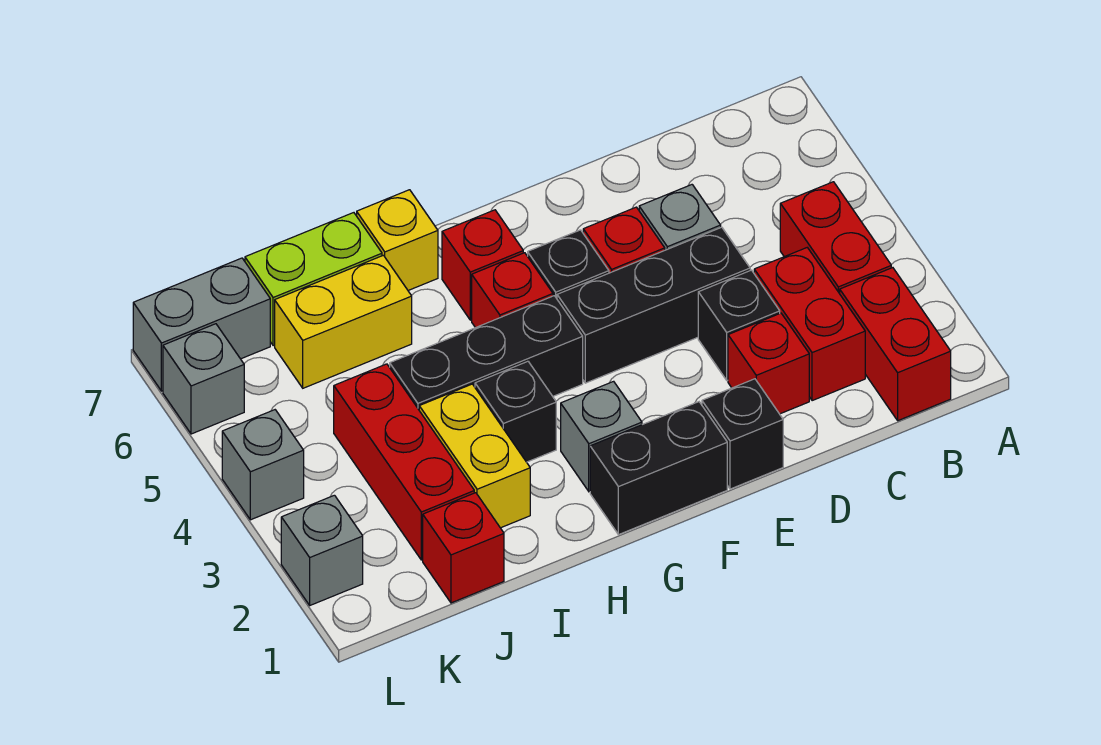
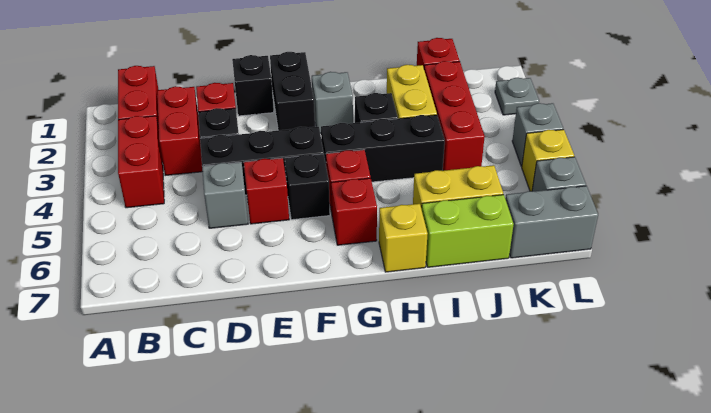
black 1x2 brick [590,402,727,535] -> black 1x2 brick turned to [270,52,315,130]
grey 1x1 brick [281,495,363,605] -> grey 1x1 plate [495,78,539,115]
none -> yellow 1x1 brick [522,129,574,191]

